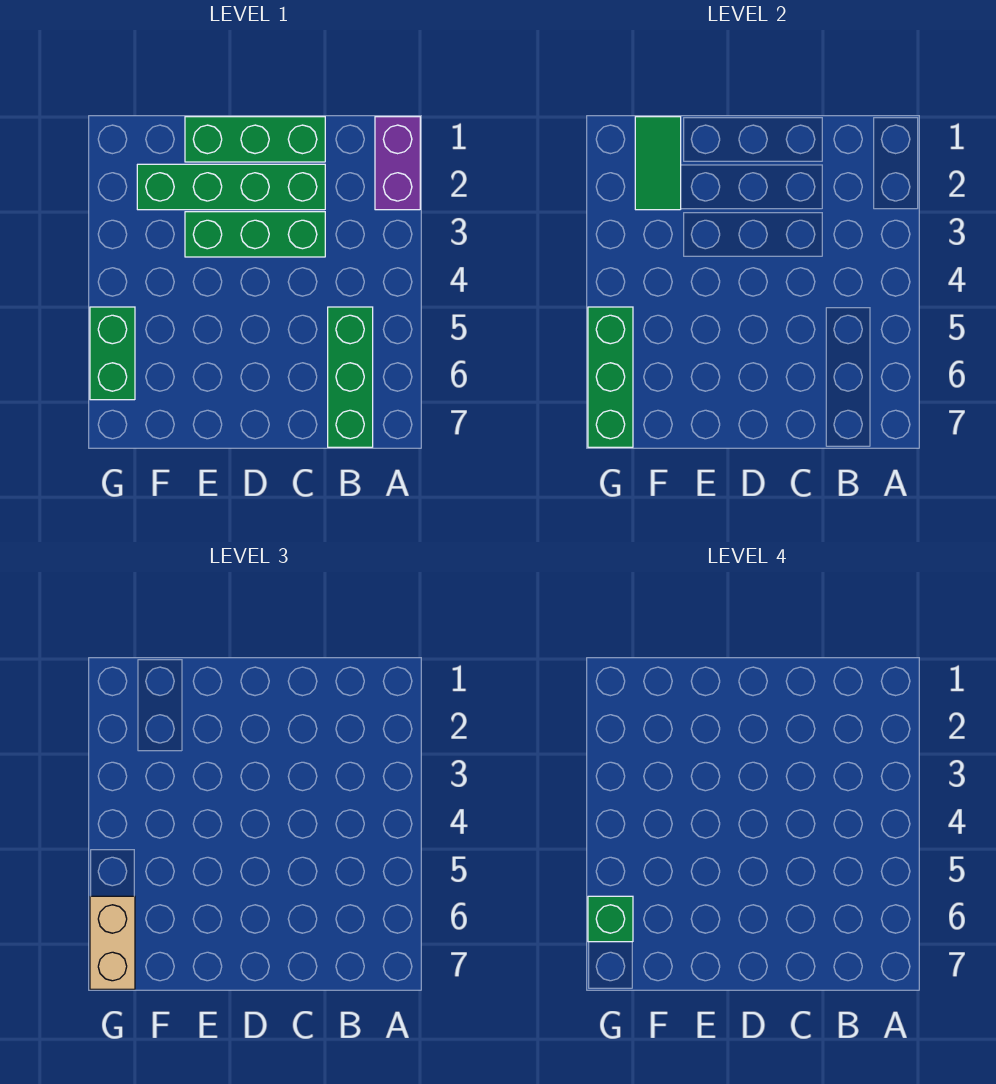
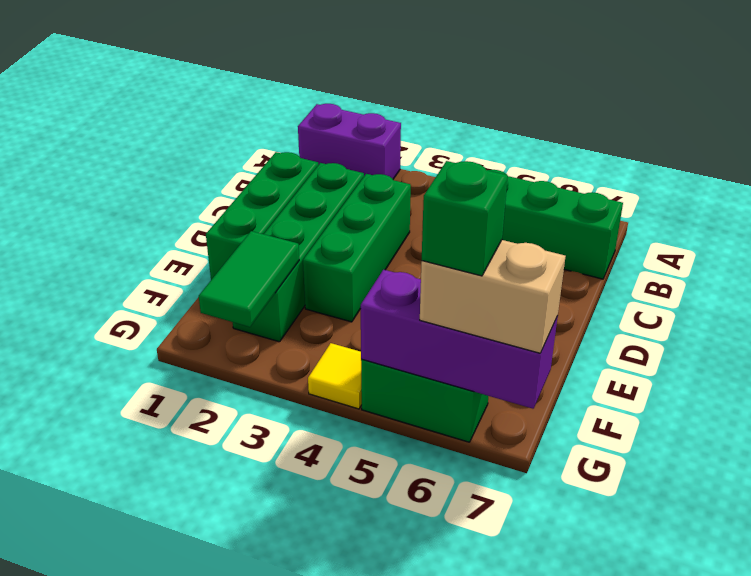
green 1x2 tile [635,117,681,210] -> green 1x2 tile turned to [199,231,299,327]
none -> yellow 1x1 tile [308,343,362,409]
green 1x3 brick [588,307,633,447] -> purple 1x3 brick [361,270,558,409]

